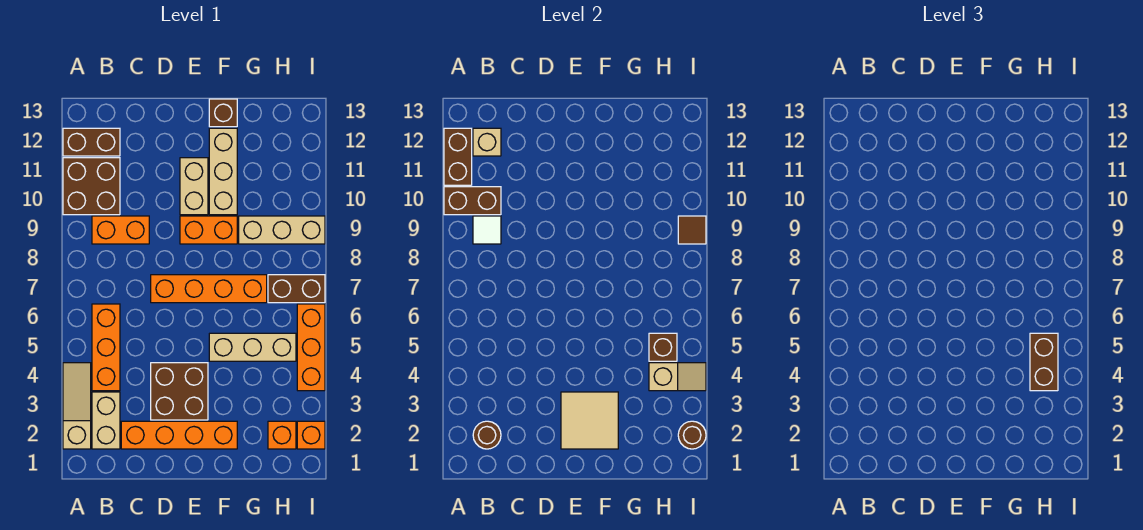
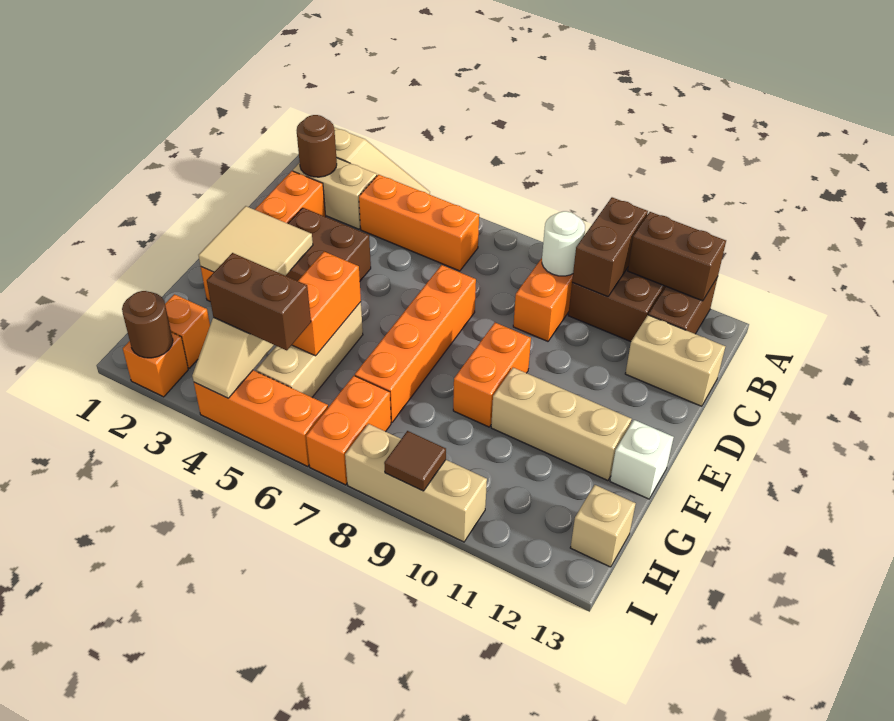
white 1x1 tile [473,216,501,244] -> white 1x1 round brick [542,211,585,276]
tan 1x1 brick [473,128,501,156] -> tan 1x1 brick moved to [570,485,636,567]
tan 1x2 brick [180,158,208,215] -> tan 1x2 brick moved to [625,315,725,406]
none -> orange 1x2 brick [292,252,361,356]
brown 1x1 brick [209,99,237,127] -> white 1x1 brick [610,420,674,499]
tan 1x3 brick [239,216,325,244] -> tan 1x3 brick turned to [345,424,487,542]
brown 1x1 brick [649,333,677,361] -> none
brown 1x2 brick [268,275,325,303] -> orange 1x2 brick [306,376,391,485]

